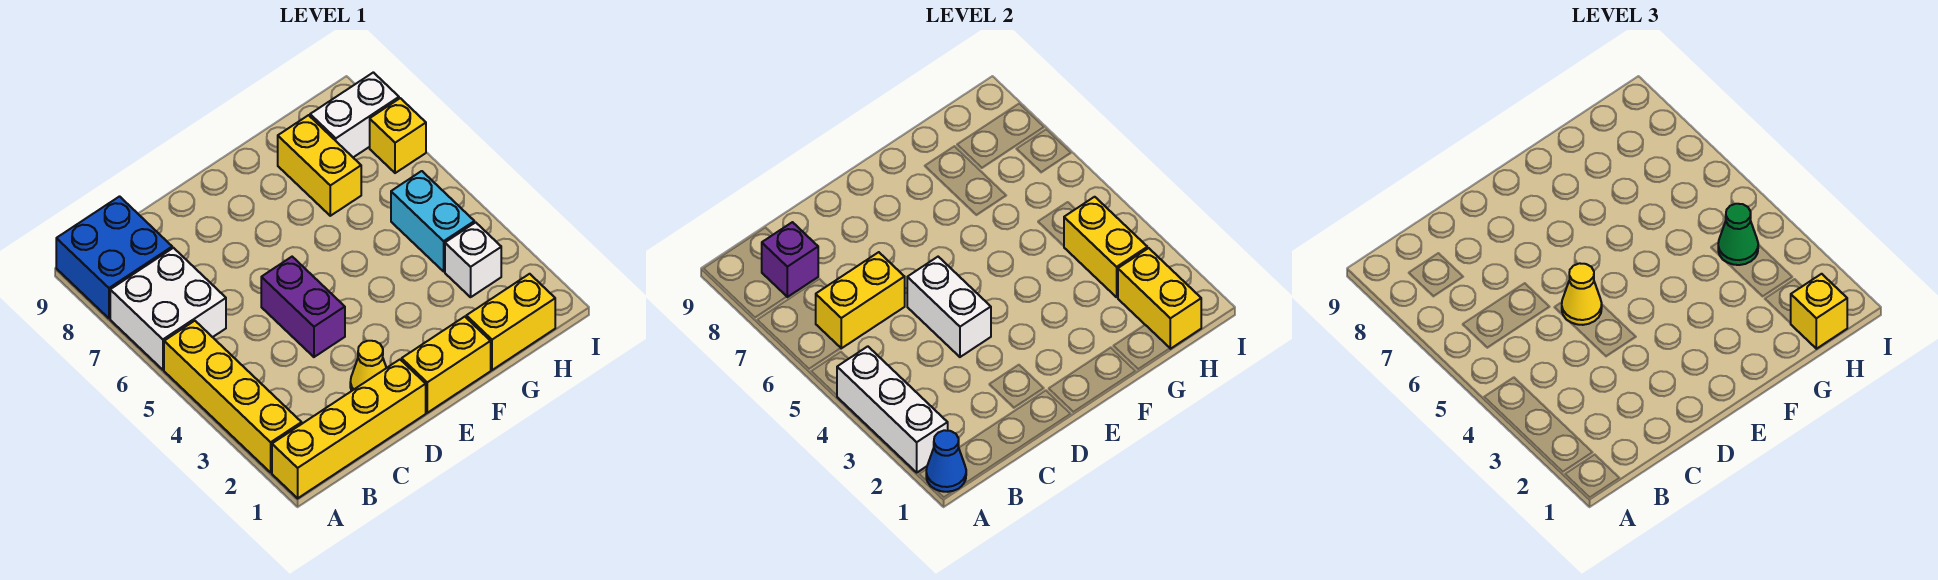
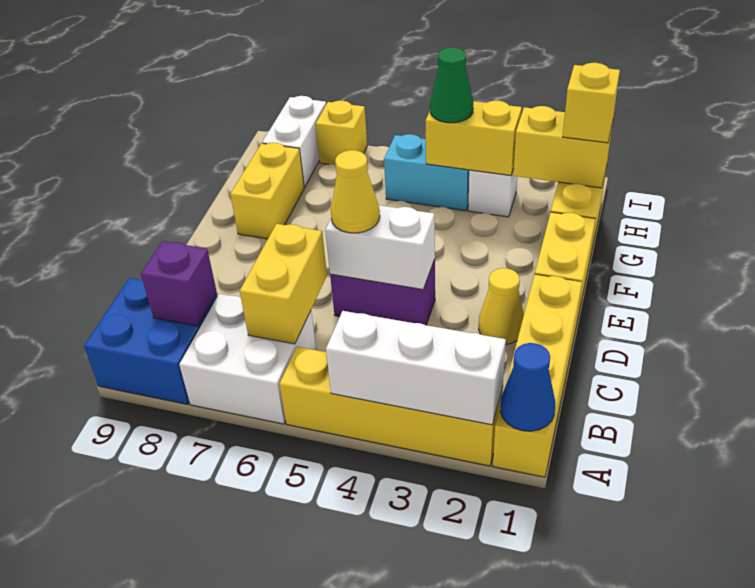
yellow 1x2 brick [278,115,361,216] -> yellow 1x2 brick turned to [230,143,304,239]

